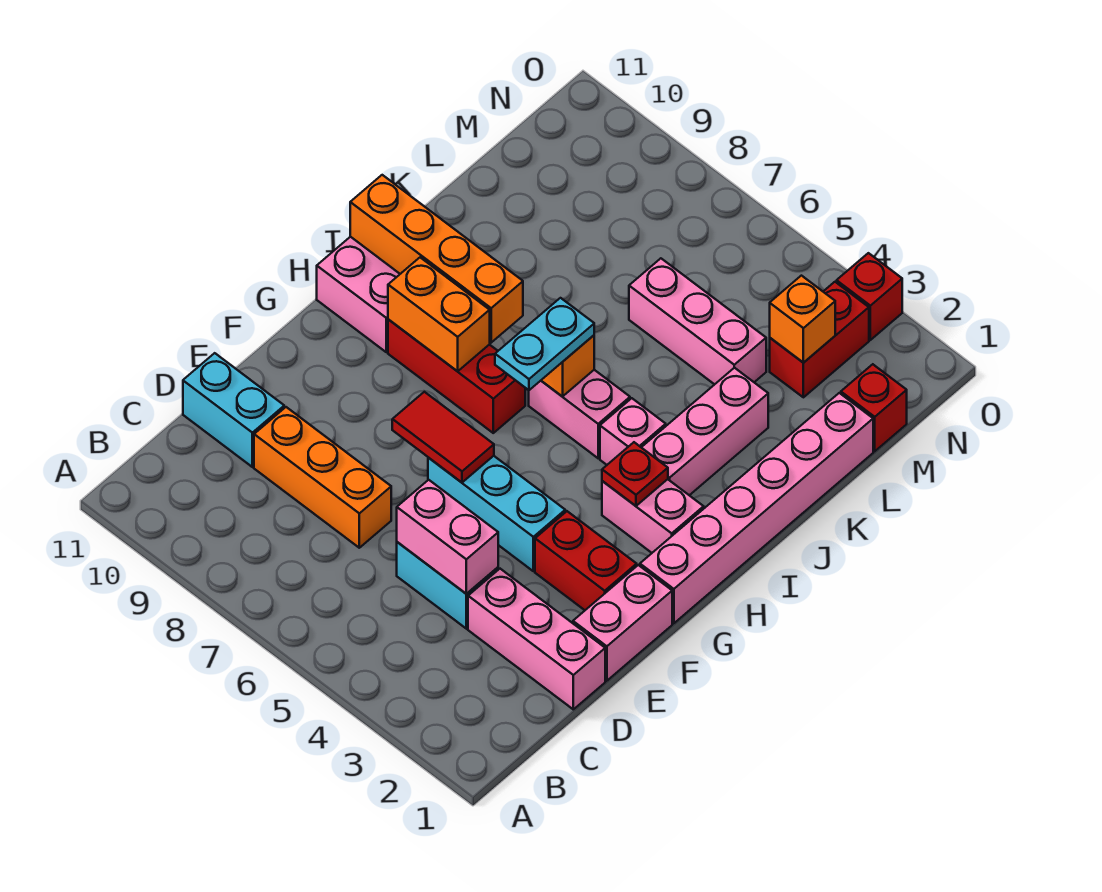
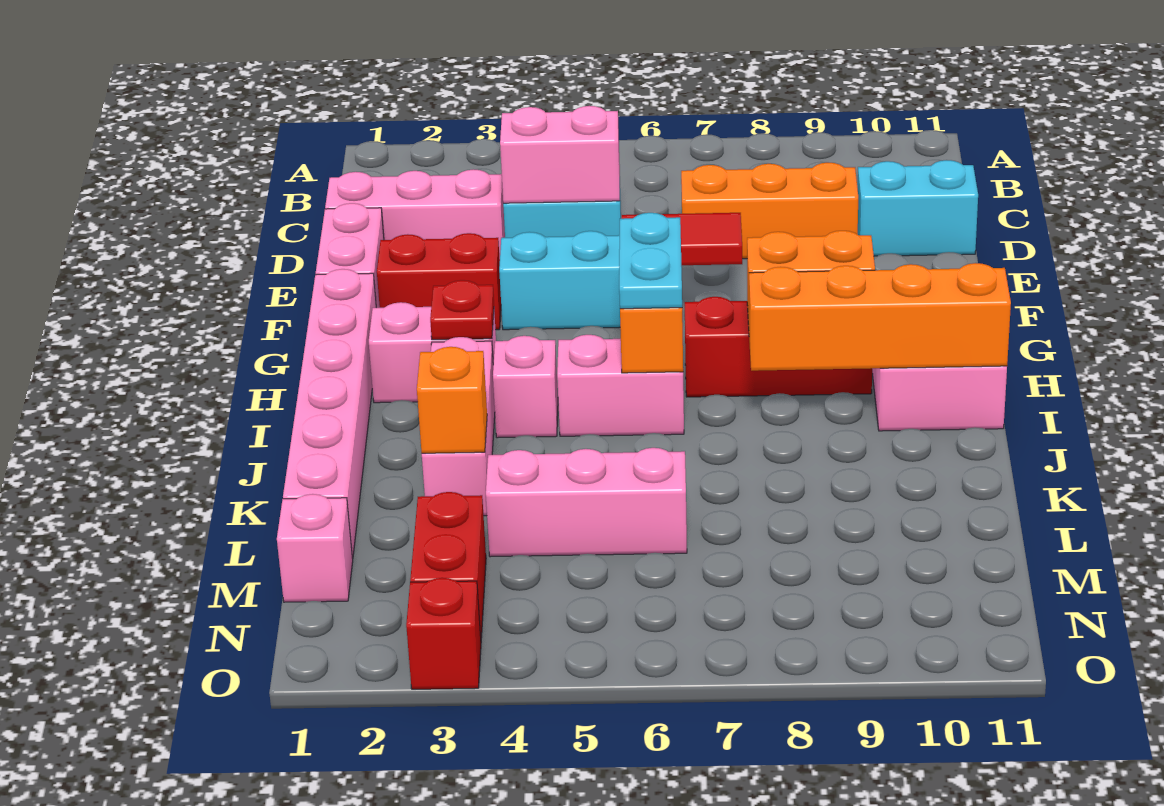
red 1x1 brick [841,364,907,451] -> pink 1x1 brick [277,494,353,602]
orange 1x1 brick [770,276,835,363] -> orange 1x1 brick moved to [417,347,487,453]

